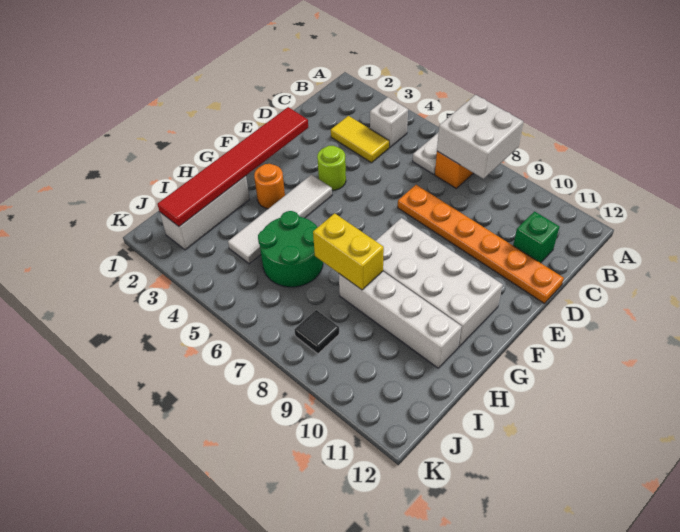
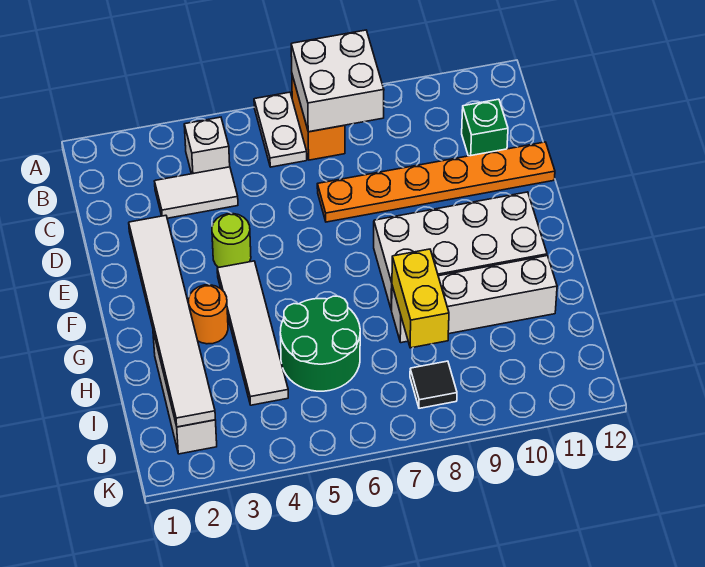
yellow 1x2 tile [331,116,389,163] -> white 1x2 tile [155,167,238,218]
red 1x6 tile [157,107,308,226] -> white 1x6 tile [129,215,215,427]
yellow 1x2 brick [313,213,384,290] -> yellow 1x2 brick turned to [392,249,449,348]

